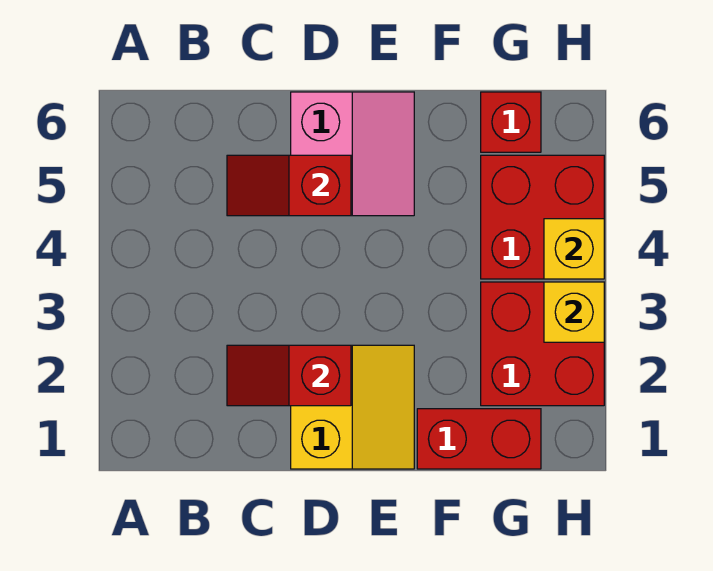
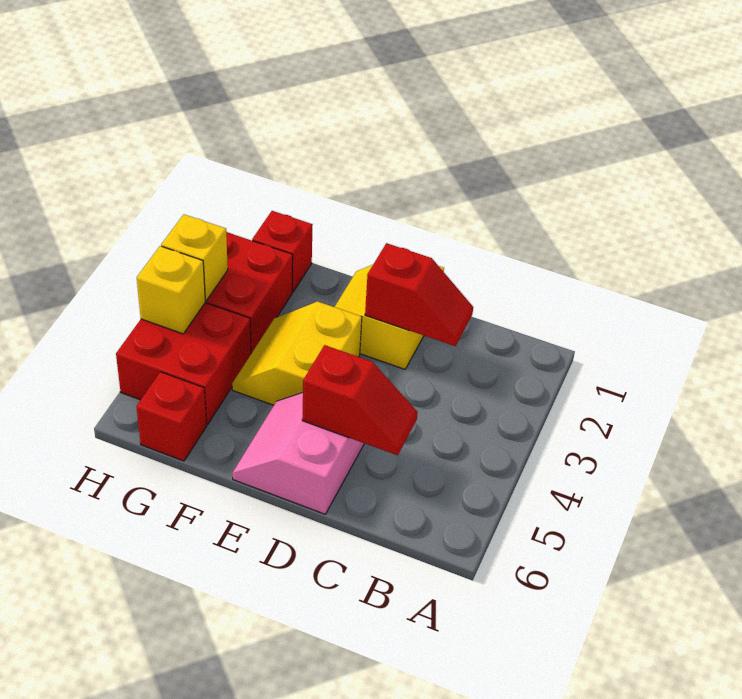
none -> yellow 2x2 slope [232,302,362,405]
red 1x2 brick [417,409,541,469] -> red 1x1 brick [252,211,313,292]

